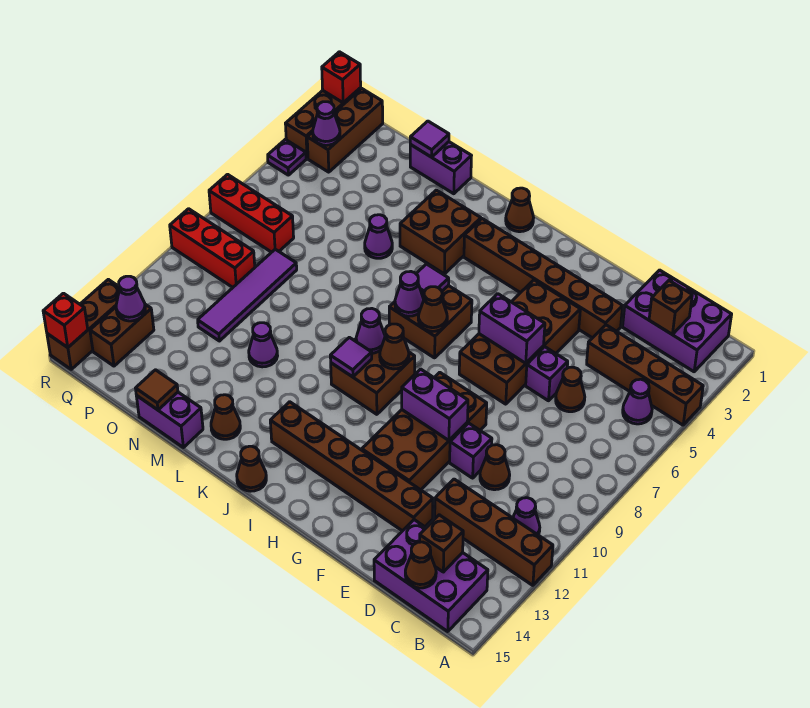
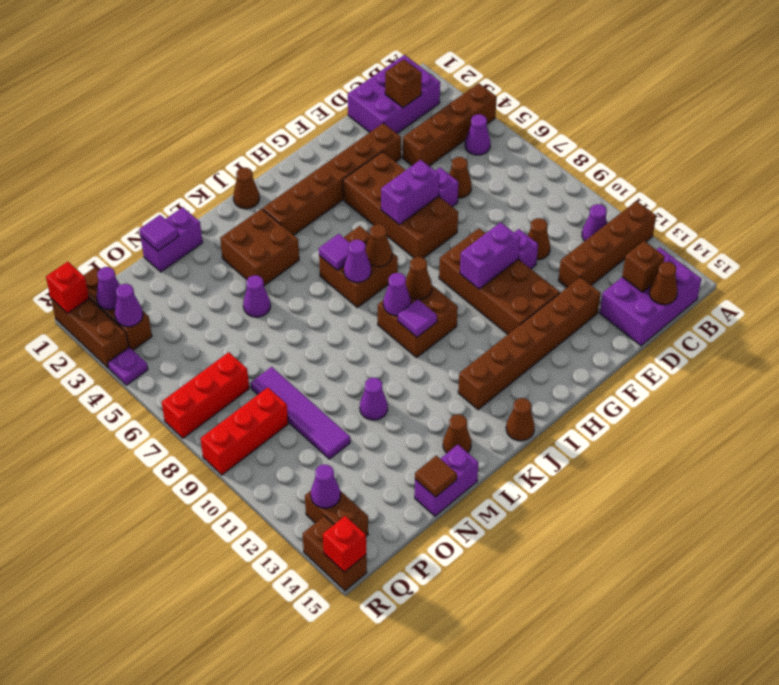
none -> purple 1x1 cone [96,267,120,310]
brown 1x3 brick [47,279,119,369] -> brown 1x2 brick [303,516,367,591]

